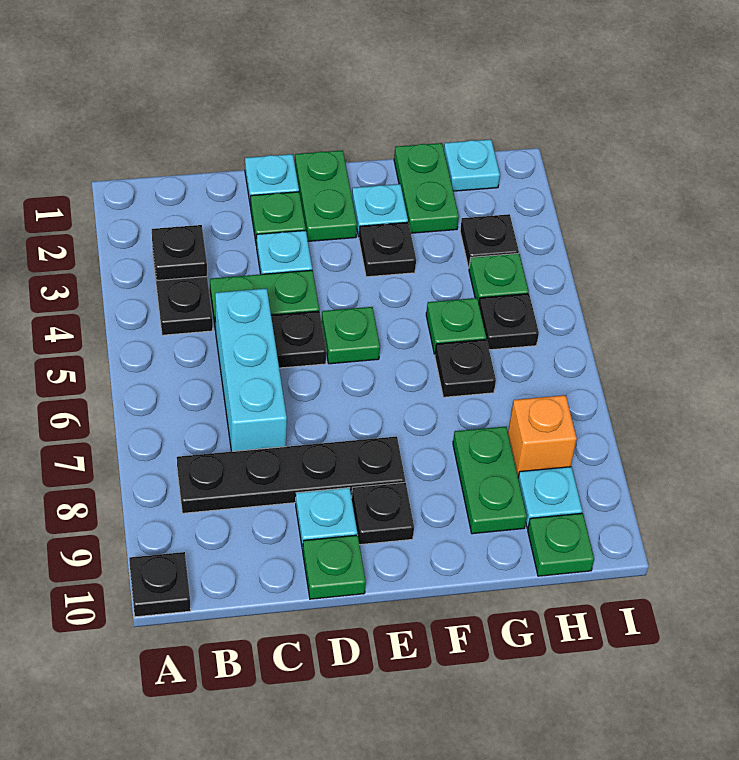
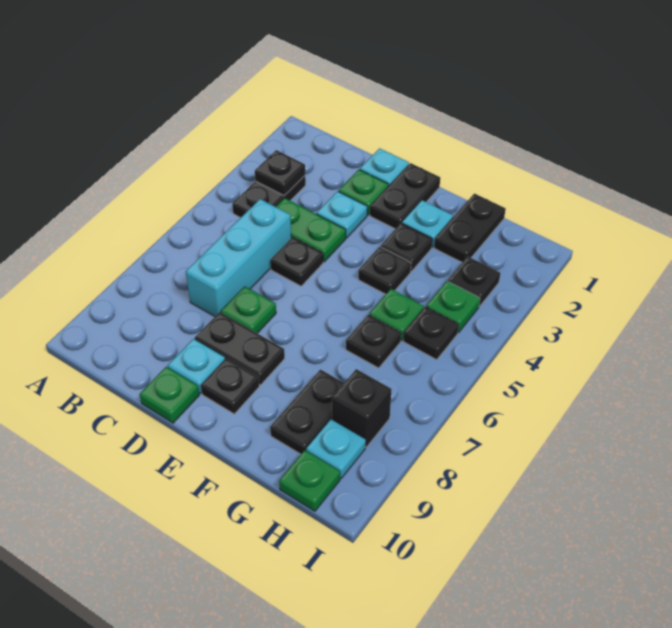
black 1x1 plate [129,552,191,617] -> black 1x1 plate moved to [358,247,411,294]
black 1x4 plate [177,436,405,513] -> black 1x2 plate [195,312,285,385]
green 1x2 plate [295,150,357,241] -> black 1x2 plate [370,163,440,229]
green 1x1 plate [322,307,380,364] -> green 1x1 plate moved to [221,286,276,333]
green 1x2 plate [394,143,459,233] -> black 1x2 plate [434,194,506,262]
green 1x2 plate [453,427,527,534] -> black 1x2 plate [270,370,344,454]
cyan 1x1 plate [444,139,500,191] -> none
orange 1x1 brick [508,395,577,476] -> black 1x1 brick [332,369,392,447]

